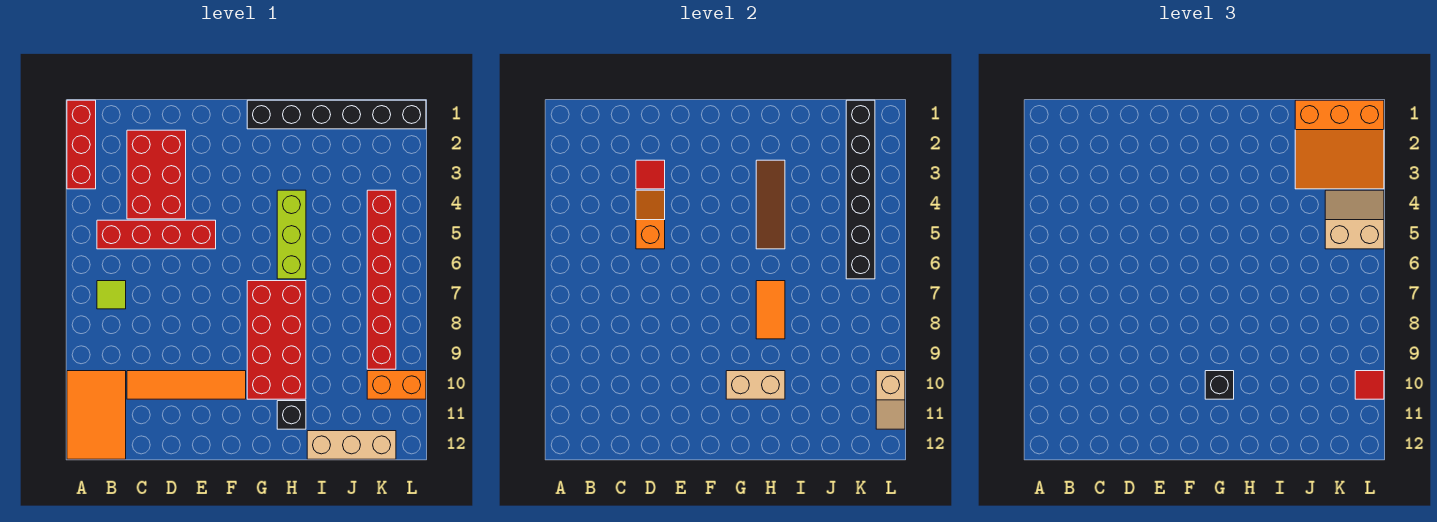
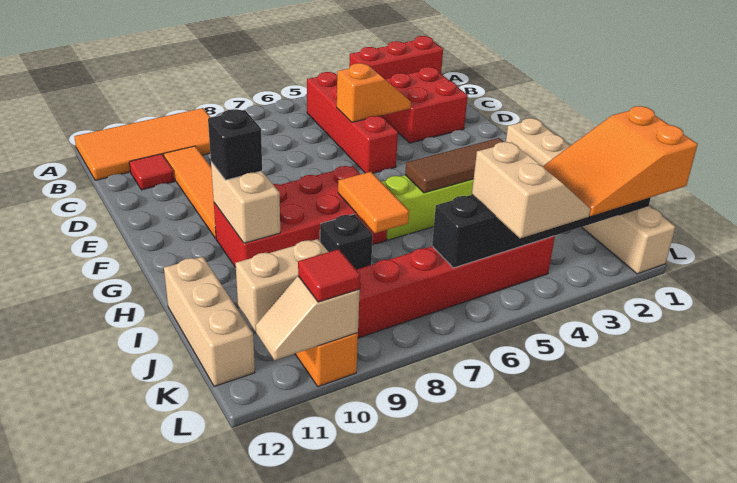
orange 2x3 tile [67,371,126,459] -> orange 2x4 tile [74,108,211,180]
lime 1x1 tile [97,281,126,309] -> none
red 2x3 brick [127,130,186,219] -> red 2x2 brick [381,67,468,143]
red 1x1 tile [636,160,665,189] -> red 1x1 tile moved to [129,154,174,190]
black 1x6 brick [247,100,426,129] -> tan 1x6 brick [506,118,675,274]
orange 1x2 tile [756,281,785,339] -> orange 1x2 tile turned to [338,172,409,233]
black 1x1 brick [277,401,306,429] -> black 1x1 brick moved to [320,214,373,270]
orange 3x3 slope [1295,100,1384,189] -> orange 2x3 slope [543,106,698,216]
none -> tan 1x2 brick [236,239,328,331]

